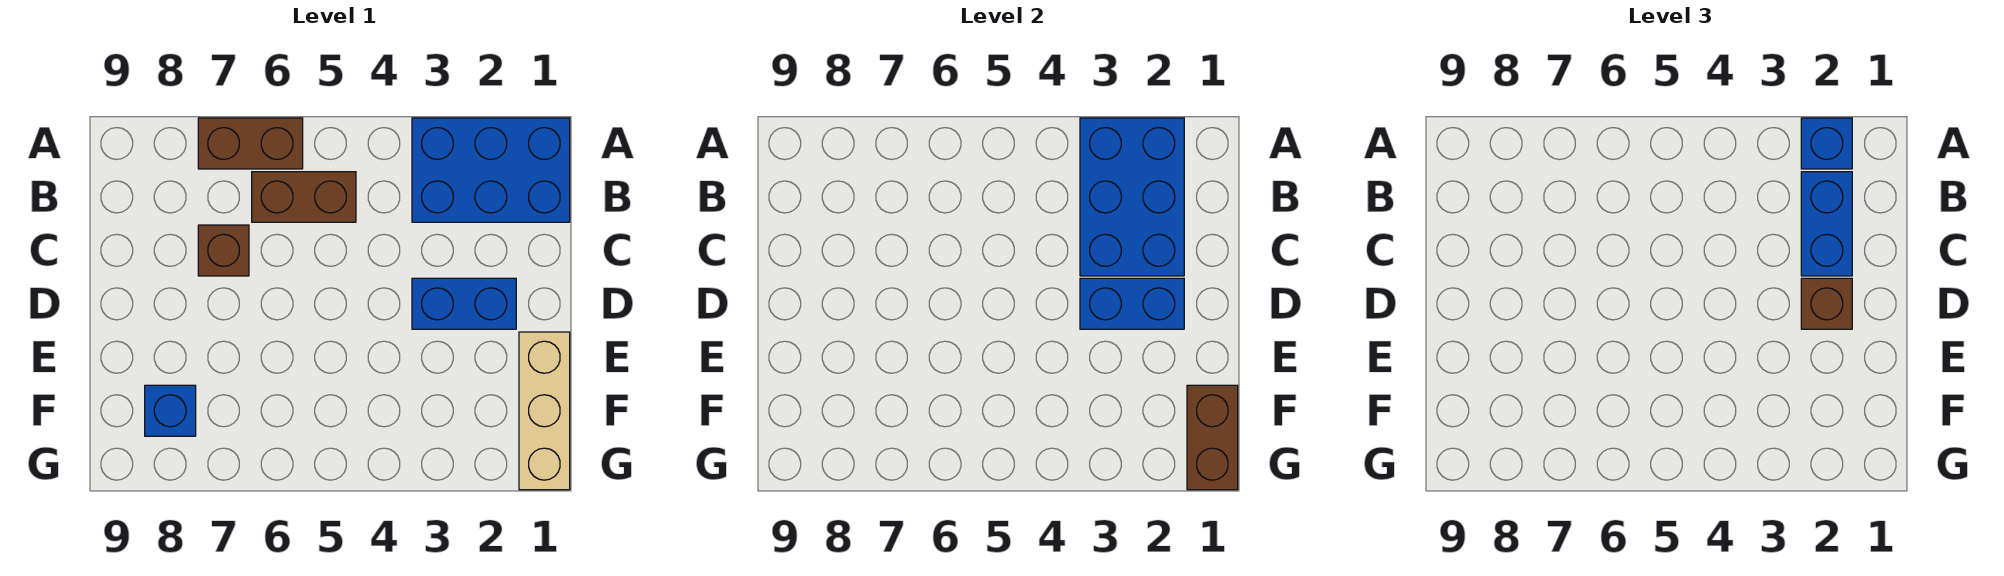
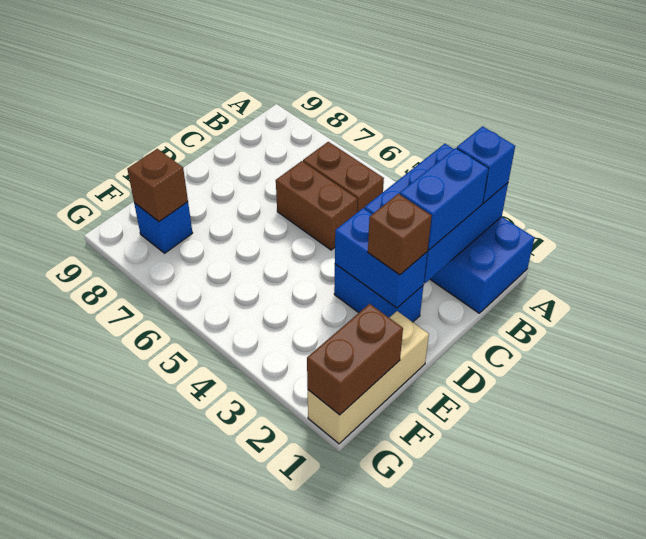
brown 1x2 brick [198,118,303,169] -> brown 1x2 brick moved to [276,161,357,250]
brown 1x1 brick [198,225,249,276] -> brown 1x1 brick moved to [127,149,188,221]

